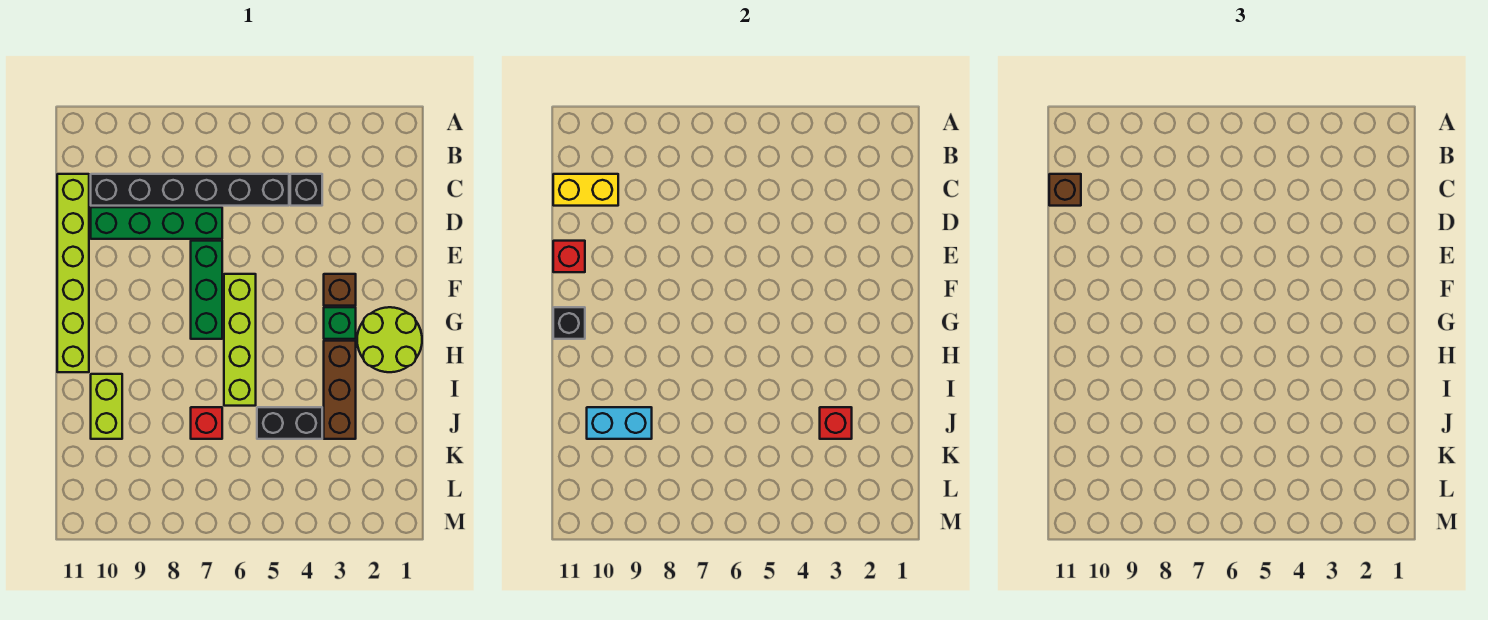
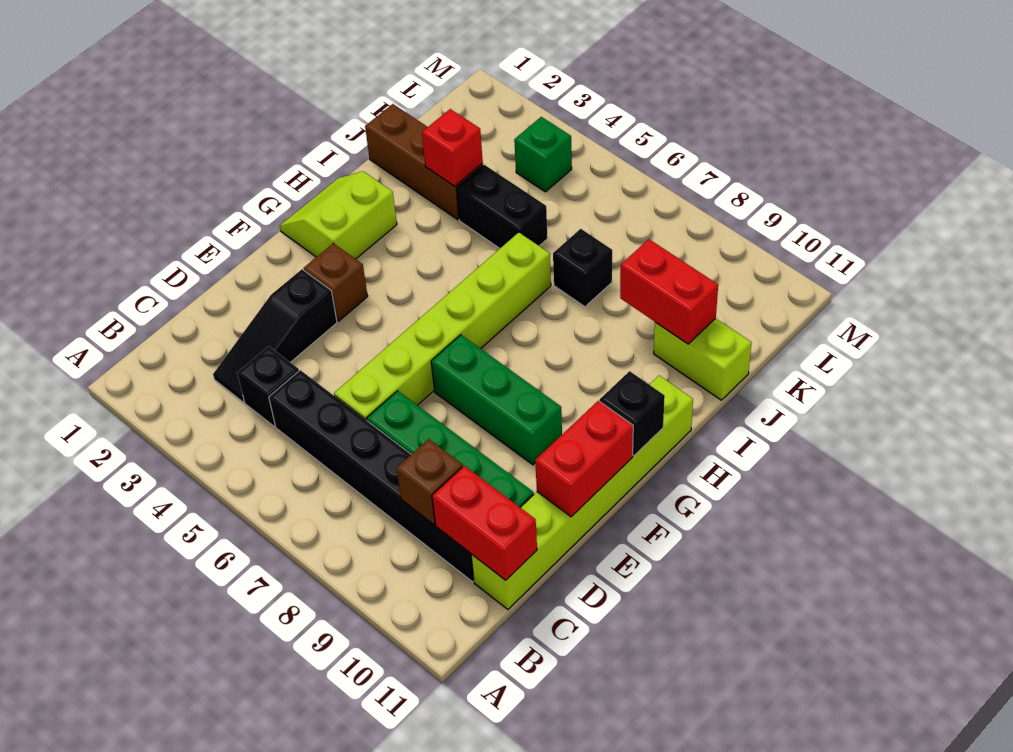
none -> black 1x3 slope [213,269,337,402]
yellow 1x2 brick [553,174,618,206] -> red 1x2 brick [432,466,537,580]
brown 1x1 brick [1049,174,1081,206] -> brown 1x1 brick moved to [397,439,463,525]
green 1x3 brick [191,241,222,339] -> green 1x3 brick turned to [431,335,562,465]
red 1x1 brick [553,241,585,272] -> red 1x2 brick [535,401,633,517]
lime 1x4 brick [224,274,256,406] -> lime 1x6 brick [334,232,551,420]
lime 2x2 round brick [357,307,422,372] -> lime 2x2 slope [280,171,397,259]
green 1x1 brick [324,307,356,339] -> green 1x1 brick moved to [514,117,572,192]
brown 1x3 brick [324,341,356,439] -> brown 1x3 brick turned to [365,104,483,220]
lime 1x2 brick [91,374,122,439] -> lime 1x2 brick turned to [654,318,752,400]
red 1x1 brick [191,407,222,439] -> black 1x1 brick [553,229,612,307]
cyan 1x2 brick [587,407,652,439] -> red 1x2 brick [620,239,718,344]

